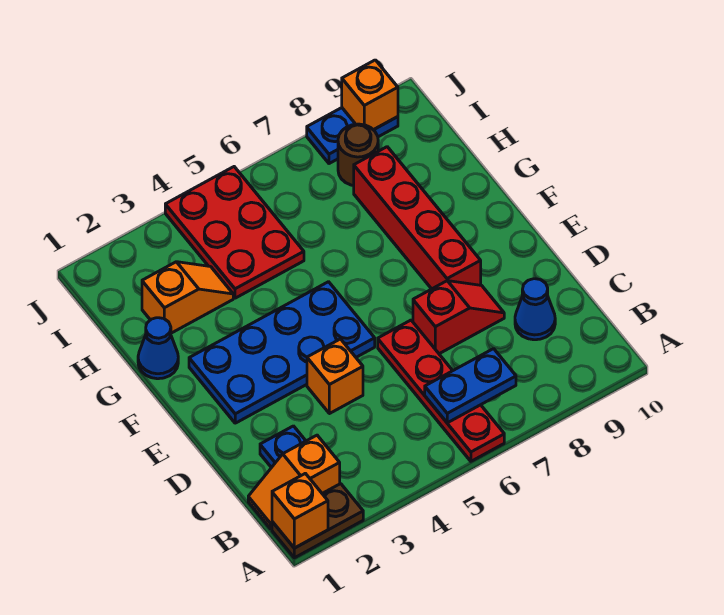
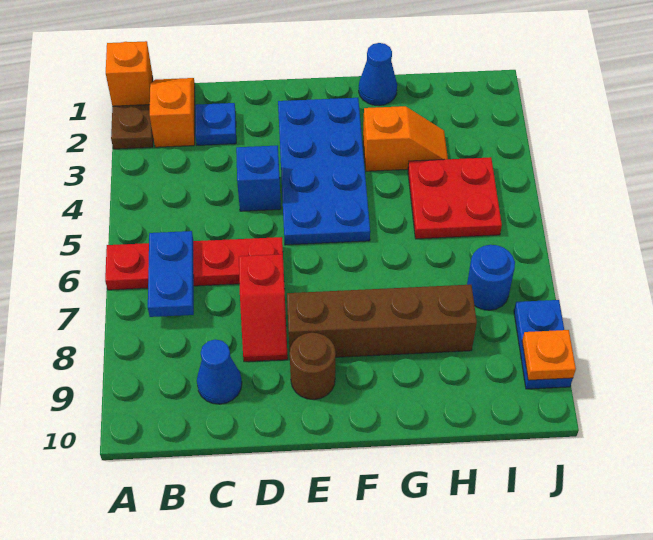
orange 1x1 brick [307,339,363,414] -> blue 1x1 brick [236,145,281,211]
red 1x4 brick [354,147,481,289] -> brown 1x4 brick [287,285,477,357]
orange 1x2 slope [142,262,233,333] -> orange 1x2 slope turned to [363,106,448,171]
red 2x3 plate [165,167,304,298] -> red 2x2 plate [408,157,502,239]
none -> blue 1x1 round brick [467,245,515,310]
brown 1x1 round brick [338,124,378,186] -> brown 1x1 round brick moved to [290,333,336,400]
orange 1x1 brick [342,60,398,130] -> orange 1x1 plate [522,330,576,380]

